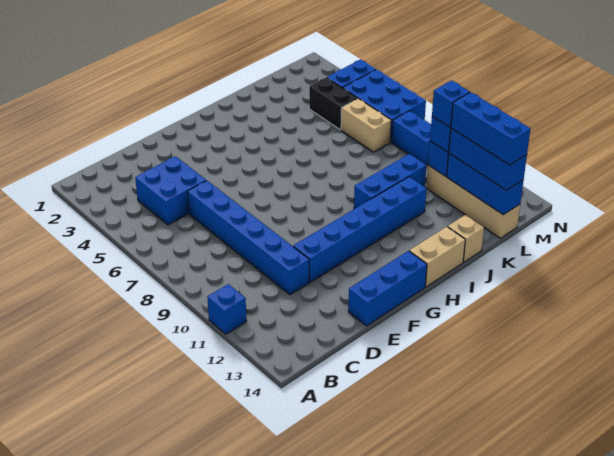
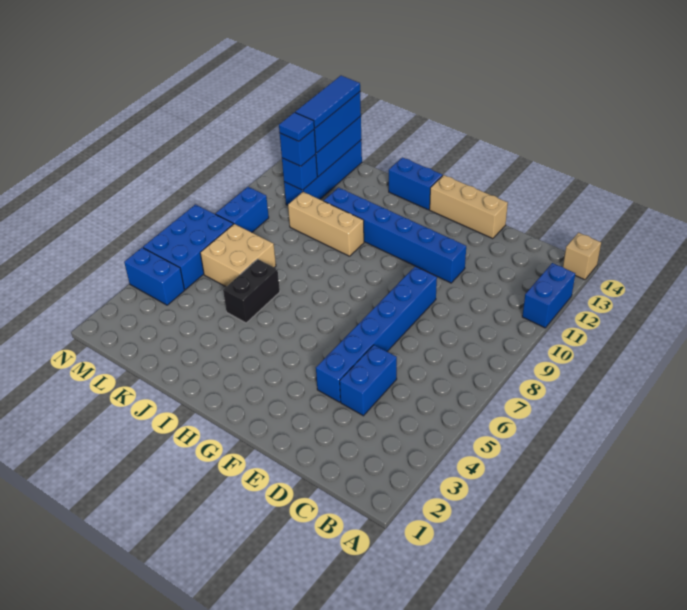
blue 1x1 brick [207,284,247,334] -> blue 1x2 brick [522,263,575,328]
blue 2x2 brick [135,156,206,225] -> blue 1x2 brick [340,345,397,416]
blue 1x6 brick [188,181,309,295] -> blue 1x6 brick moved to [316,266,437,402]
blue 1x3 brick [348,251,427,326] -> tan 1x3 brick [430,175,508,239]
tan 1x2 brick [409,227,465,287] -> blue 1x2 brick [389,157,443,210]
blue 1x3 brick [354,154,426,209] -> tan 1x3 brick [288,192,364,256]
tan 1x1 brick [448,215,484,262] -> tan 1x1 brick moved to [563,233,601,280]
black 1x2 brick [309,78,358,130] -> black 1x2 brick moved to [223,259,280,323]
tan 1x2 brick [341,99,391,152] -> tan 2x2 brick [200,224,276,287]
tan 1x4 brick [426,165,520,238] -> blue 1x4 brick [284,140,362,205]
blue 1x1 brick [432,81,470,127] -> blue 1x1 tile [279,112,314,141]
blue 1x3 brick [451,92,530,165] -> blue 1x3 tile [295,76,360,128]

